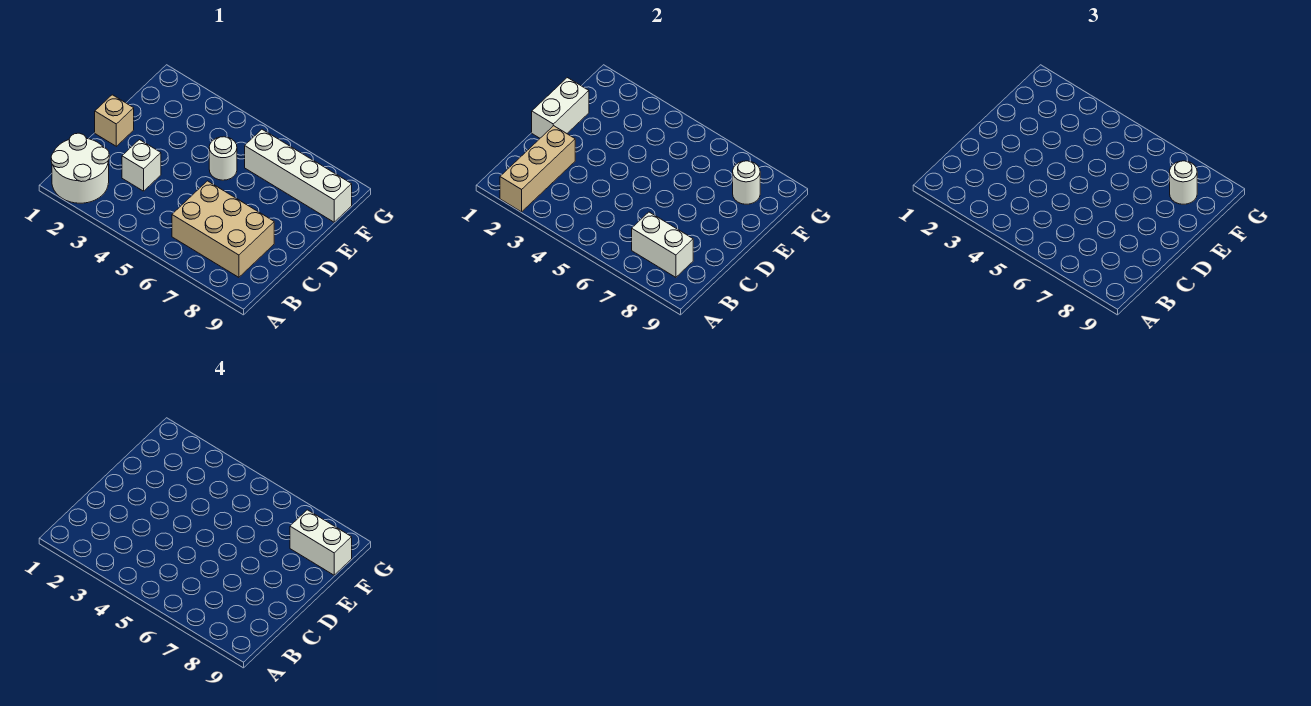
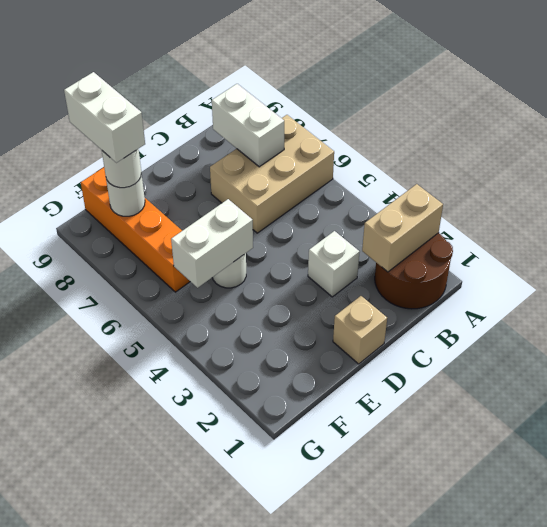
white 2x2 round brick [51,133,109,203] -> brown 2x2 round brick [375,233,453,309]
tan 1x3 brick [500,126,575,212] -> tan 1x2 brick [362,184,443,272]
tan 2x3 brick [172,181,274,277] -> tan 2x3 brick turned to [210,115,334,233]
white 1x2 brick [532,78,589,138] -> white 1x2 brick moved to [171,199,253,288]
white 1x4 brick [245,129,352,222] -> orange 1x4 brick [81,167,190,292]

